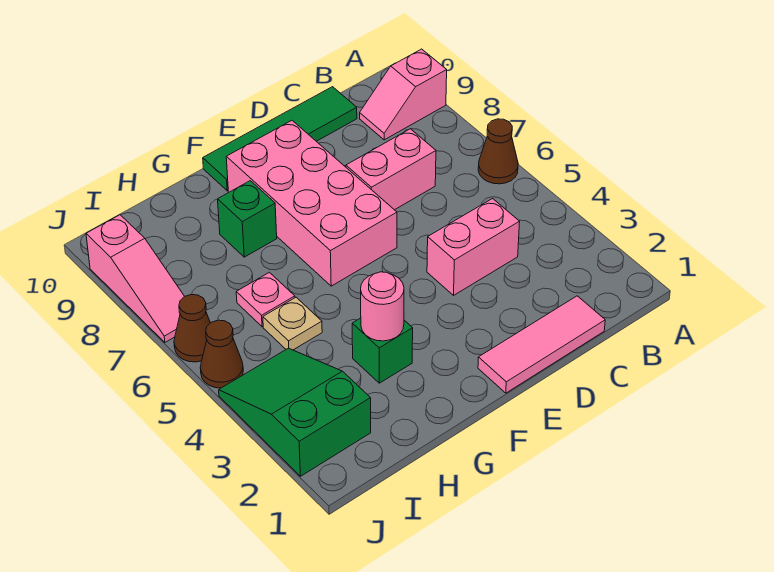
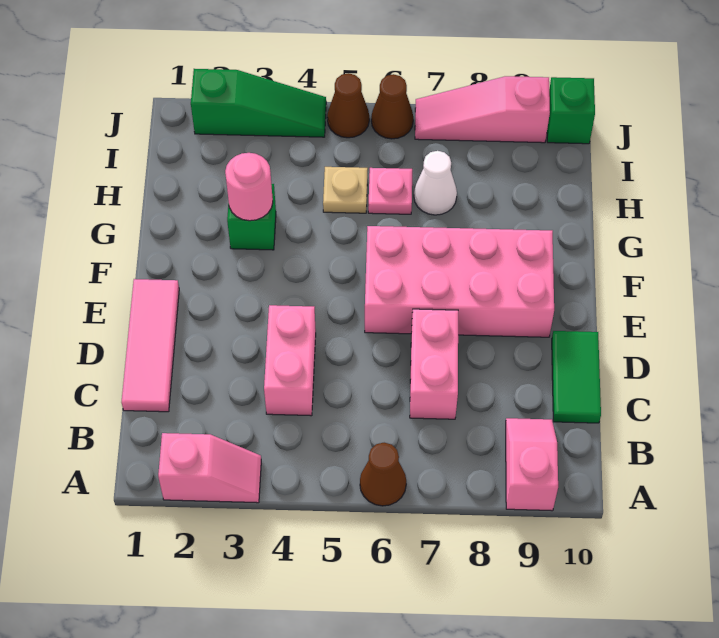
none -> pink 1x2 slope [158,433,261,503]
green 1x4 tile [203,87,357,191] -> green 1x2 tile [552,331,601,423]
green 1x1 brick [218,181,277,257] -> green 1x1 brick moved to [547,77,595,144]
none -> white 1x1 cone [414,151,457,215]
green 2x3 slope [219,348,371,476] -> green 1x3 slope [191,69,326,137]

